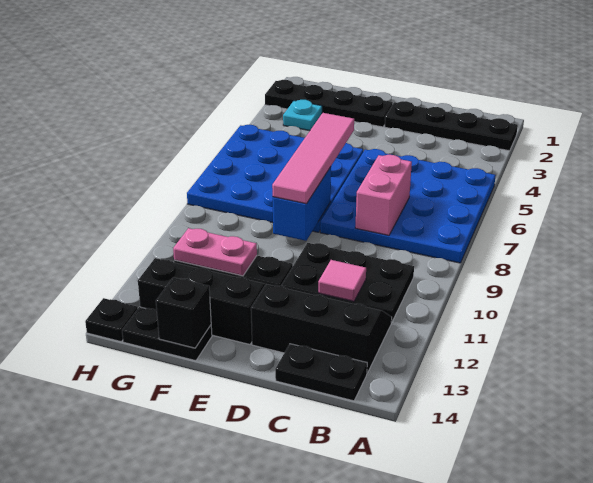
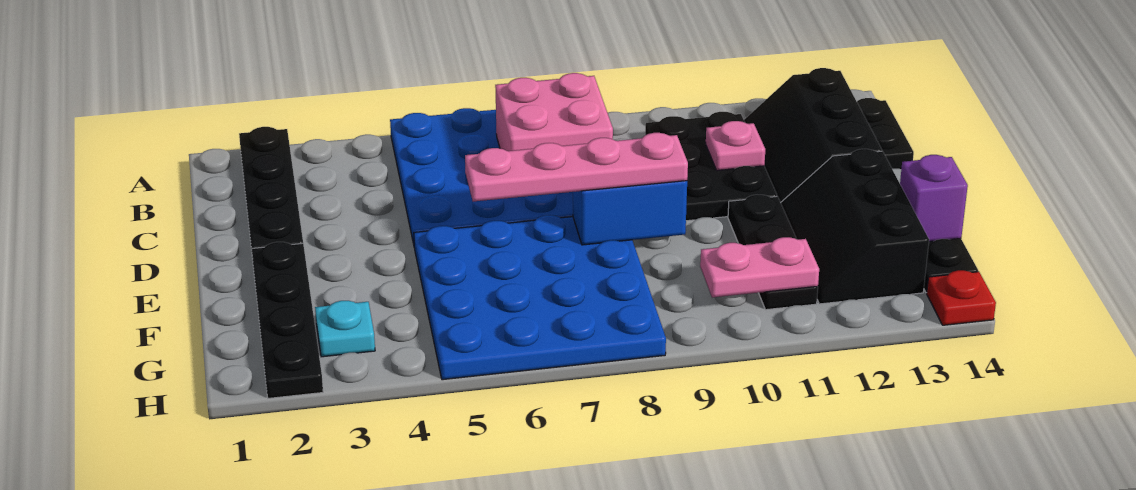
pink 1x2 brick [355,155,412,235] -> pink 2x2 brick [495,73,613,151]
pink 1x1 tile [318,260,366,301] -> pink 1x1 plate [706,121,765,171]
pink 1x4 tile [272,113,354,204] -> pink 1x4 plate [465,133,688,201]
pink 1x2 plate [173,228,257,276] -> pink 1x2 plate turned to [700,237,819,297]
black 1x1 brick [156,277,211,348] -> purple 1x1 brick [900,155,968,242]
black 1x1 plate [85,298,138,342] -> red 1x1 plate [927,270,996,325]

